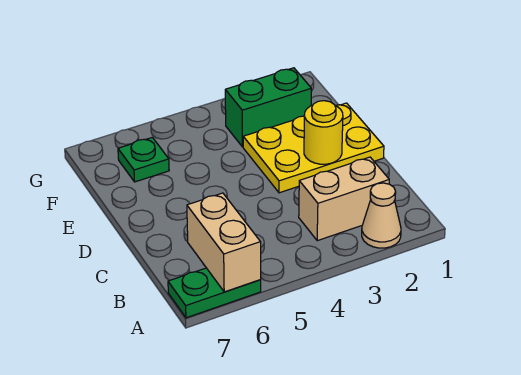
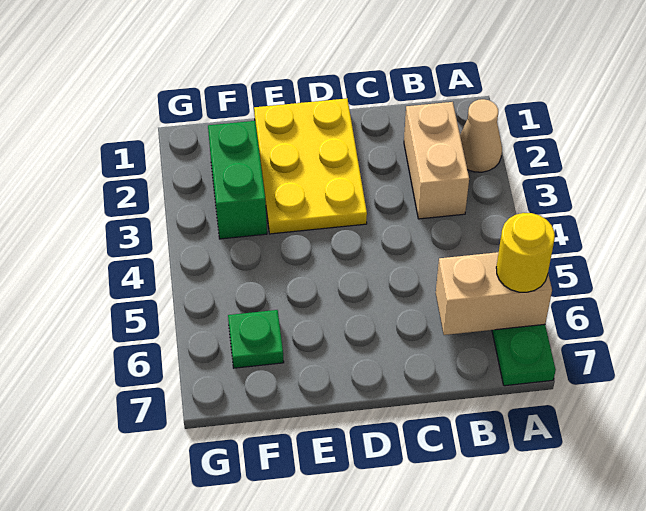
yellow 1x1 round brick [304,101,343,164] -> yellow 1x1 round brick moved to [496,213,555,292]

